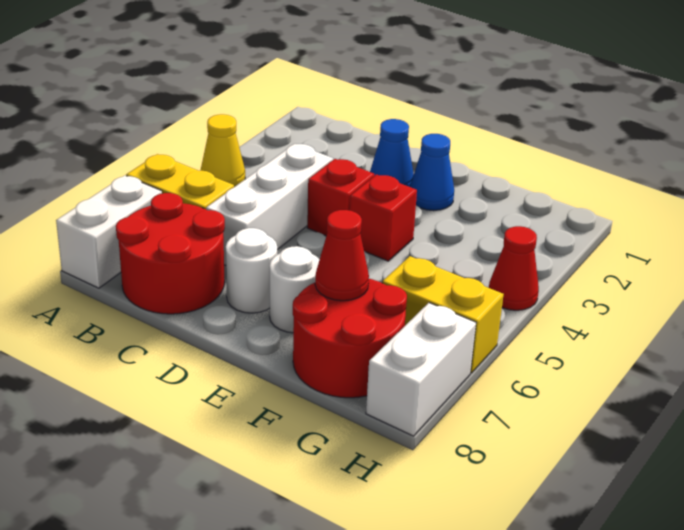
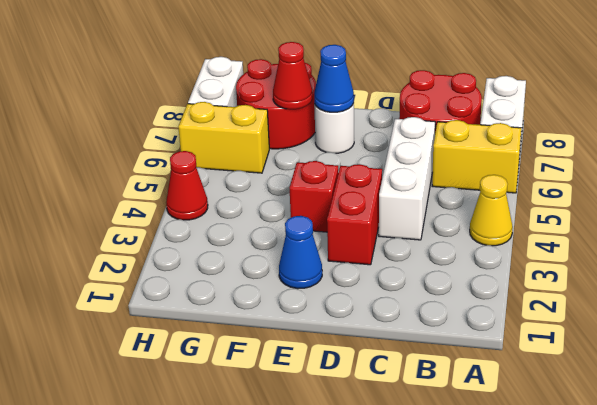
blue 1x1 cone [370,119,414,187] -> blue 1x1 cone moved to [314,45,354,112]
red 1x1 brick [307,159,374,236] -> red 1x2 brick [327,164,382,265]
white 1x1 round brick [226,228,277,313] -> none

